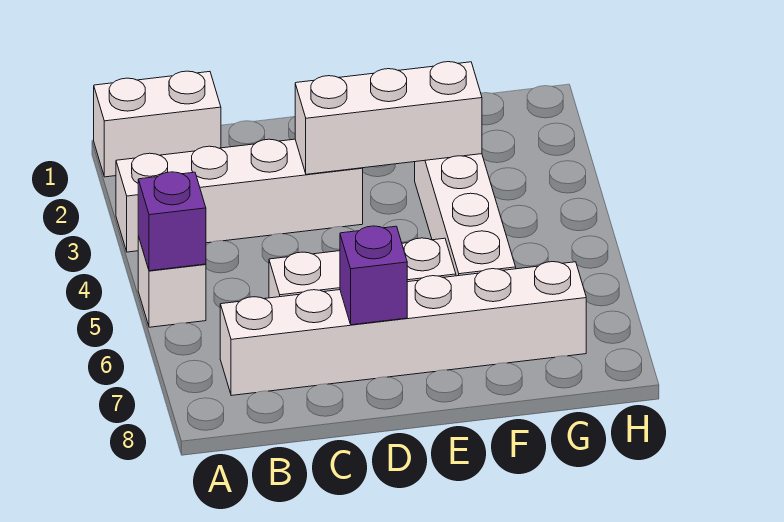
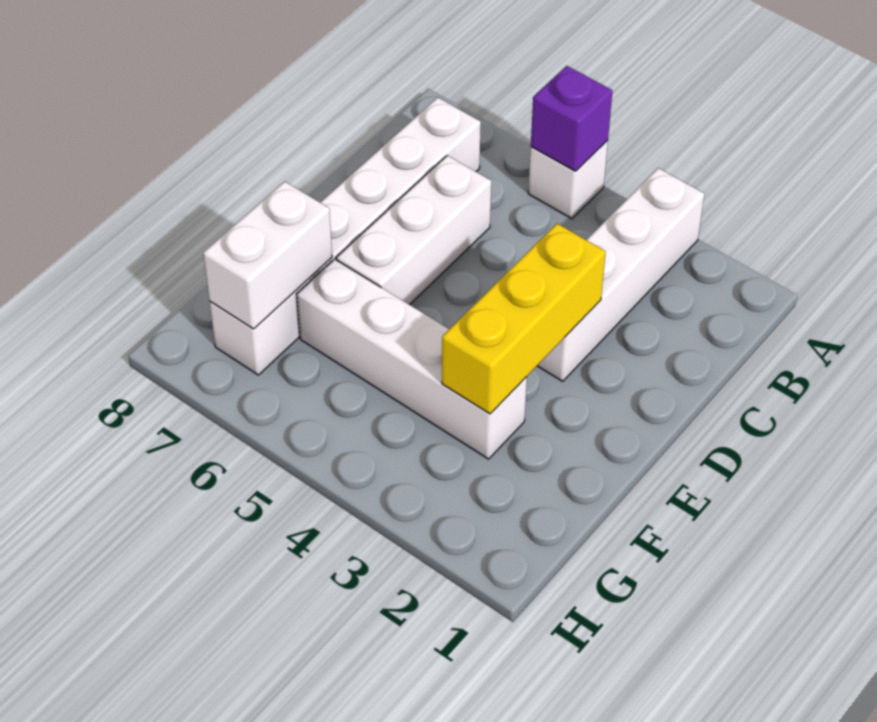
white 1x2 brick [94,71,221,177] -> white 1x2 brick moved to [203,181,332,329]
white 1x3 brick [295,62,482,174] -> yellow 1x3 brick [442,224,606,414]
purple 1x1 brick [340,226,407,325] -> none

